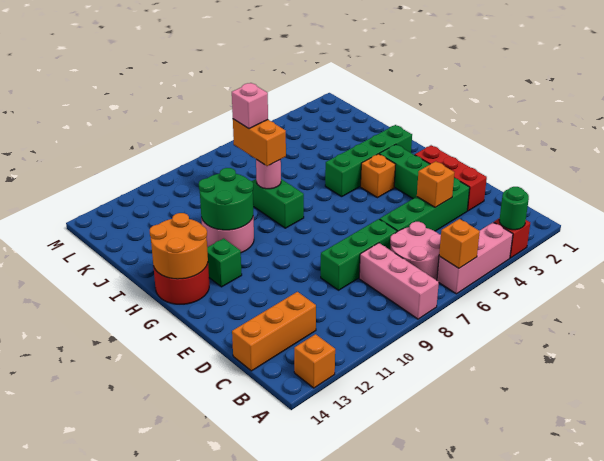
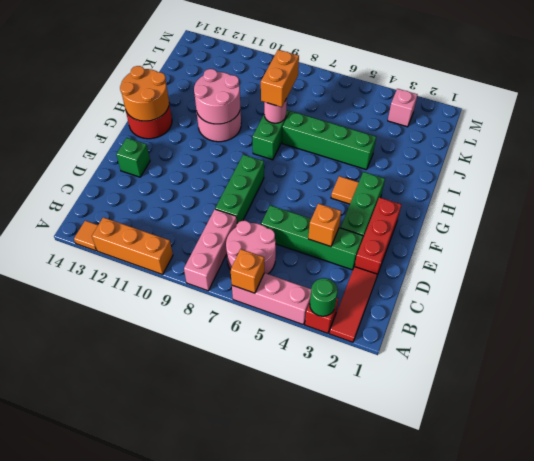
none -> red 1x3 tile [329,267,377,342]
orange 1x1 brick [294,334,335,388] -> orange 1x1 tile [74,221,98,251]
orange 1x3 brick [232,292,316,371] -> orange 1x3 brick moved to [92,217,173,274]
green 1x3 brick [321,219,397,290] -> green 1x3 brick turned to [215,154,264,224]
orange 1x1 brick [361,154,396,198] -> orange 1x1 tile [331,176,359,204]
green 1x1 brick [207,238,242,287] -> green 1x1 brick moved to [116,138,150,177]
green 1x4 brick [325,125,412,197] -> green 1x4 brick moved to [282,111,376,170]
green 2x2 round brick [199,168,253,230] -> pink 2x2 round brick [194,69,240,124]
pink 1x1 brick [232,83,268,129] -> pink 1x1 brick moved to [388,89,418,127]

